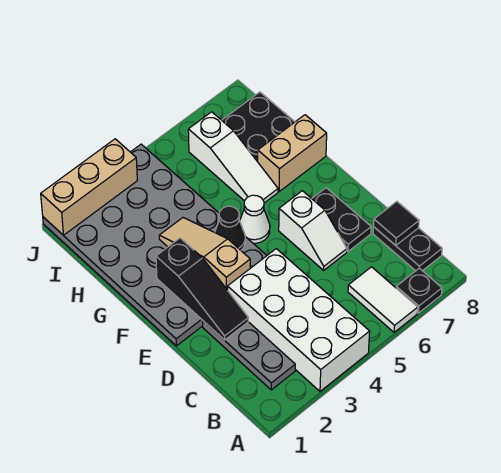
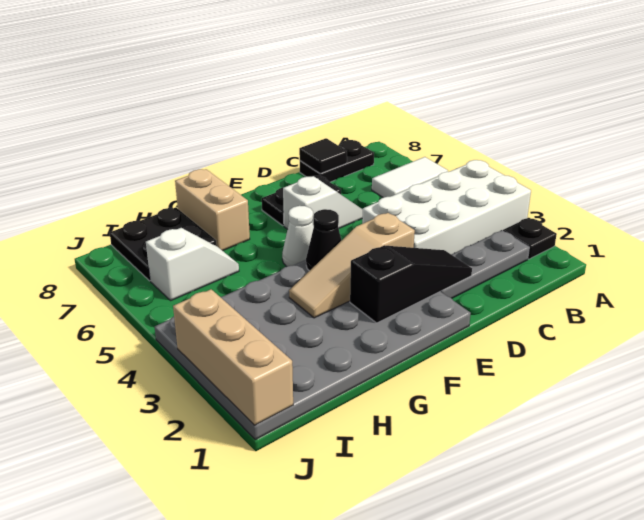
black 1x1 plate [396,268,442,313] -> black 1x1 plate moved to [503,218,557,259]
white 1x3 slope [188,112,278,203] -> white 1x2 slope [146,228,239,300]

